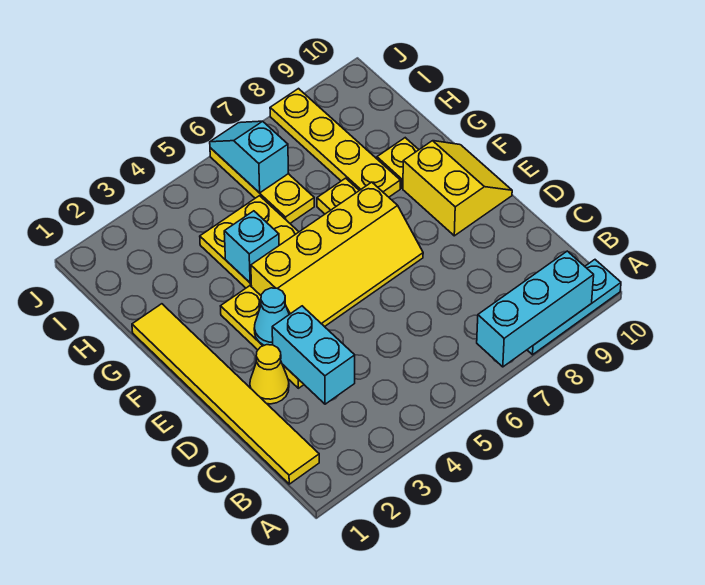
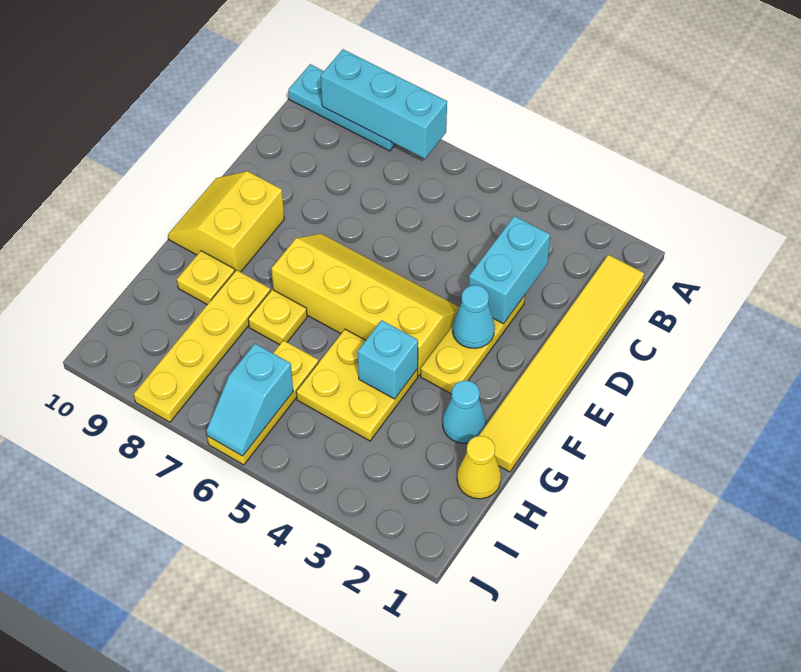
yellow 1x1 cone [250,345,289,404] -> yellow 1x1 cone moved to [457,436,501,499]
none -> cyan 1x1 cone [443,381,486,443]

